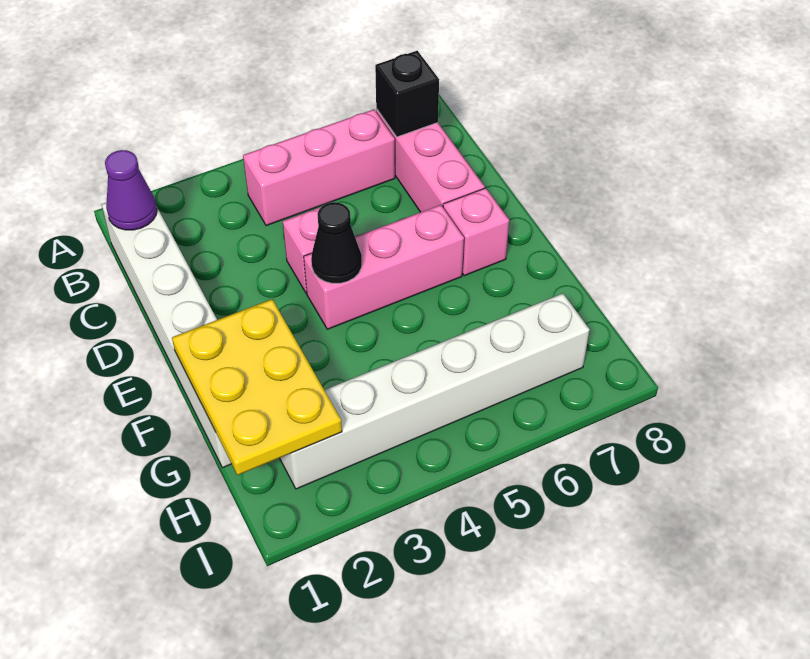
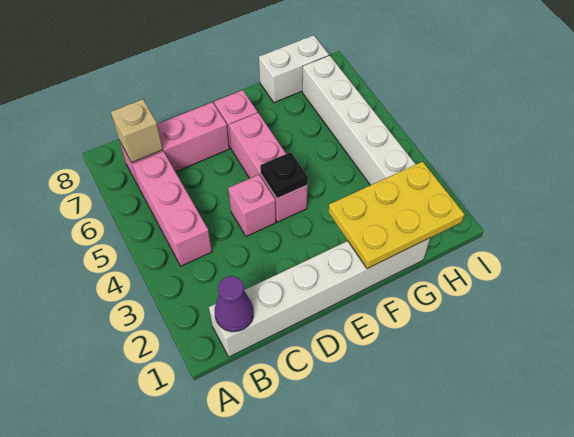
black 1x1 brick [375,51,439,137] -> tan 1x1 brick [111,99,163,163]
black 1x1 cone [311,202,362,283] -> black 1x1 plate [260,152,308,198]
none -> white 1x2 brick [259,35,329,103]

